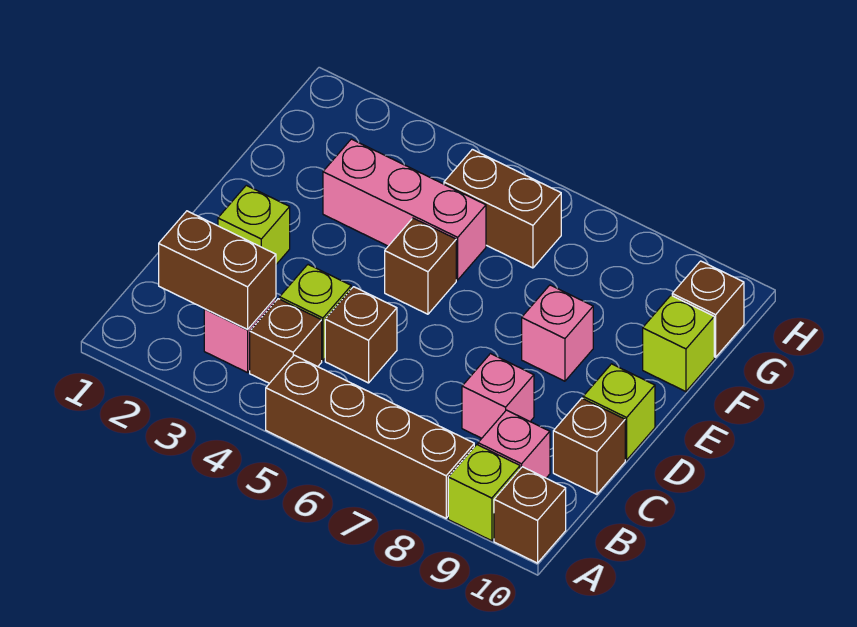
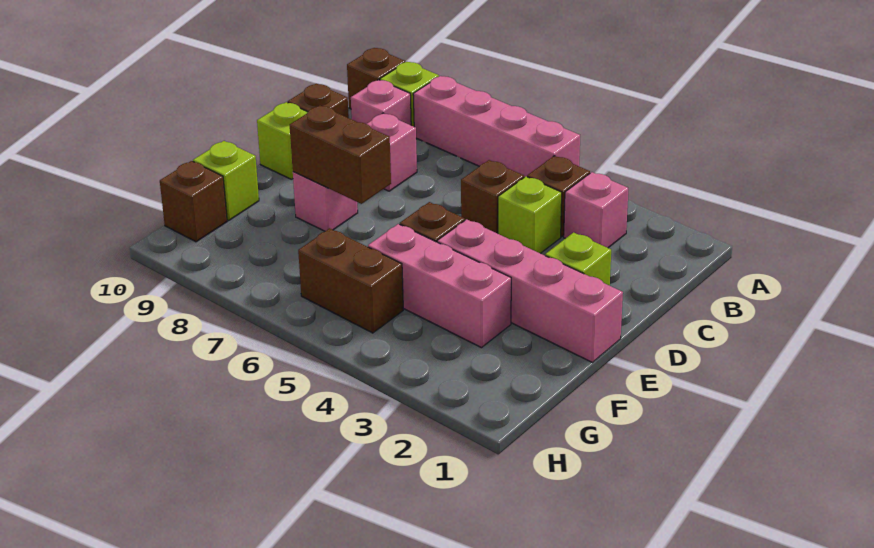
brown 1x4 brick [266,355,474,518] -> pink 1x4 brick [413,76,580,177]
brown 1x2 brick [159,211,276,329] -> brown 1x2 brick moved to [290,106,391,204]
none -> pink 1x4 brick [437,219,623,362]

